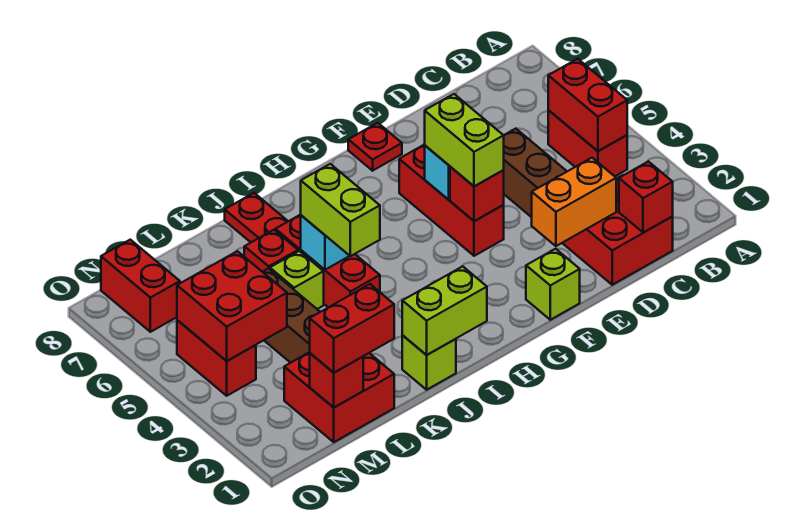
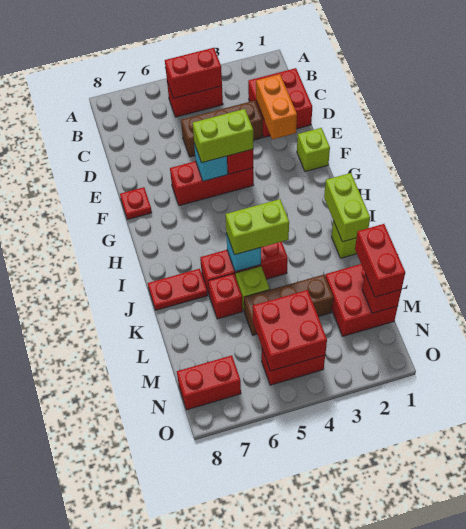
red 1x1 brick [619,161,673,233] -> none

